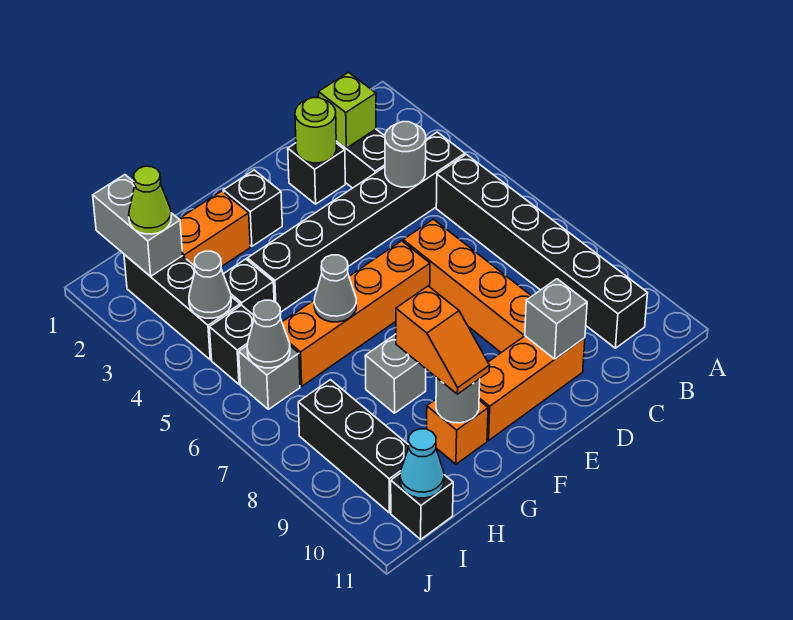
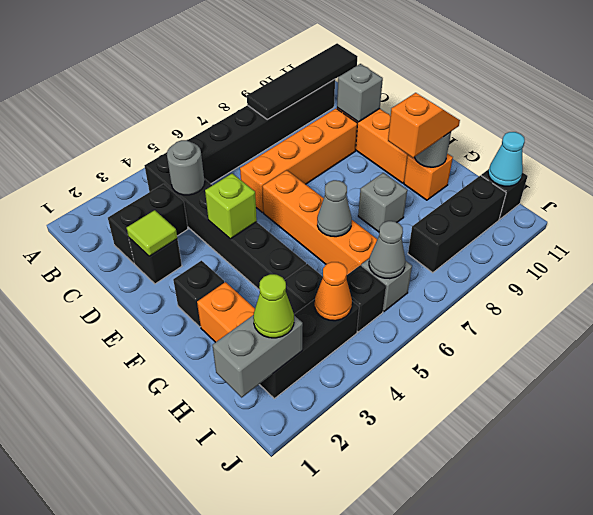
none -> black 1x4 tile [247,43,357,120]
lime 1x1 brick [319,72,376,148] -> lime 1x1 brick moved to [205,173,257,239]
lime 1x1 round brick [295,98,336,163] -> lime 1x1 tile [127,210,177,256]
grey 1x1 cone [189,251,231,318] -> orange 1x1 cone [315,262,352,321]

